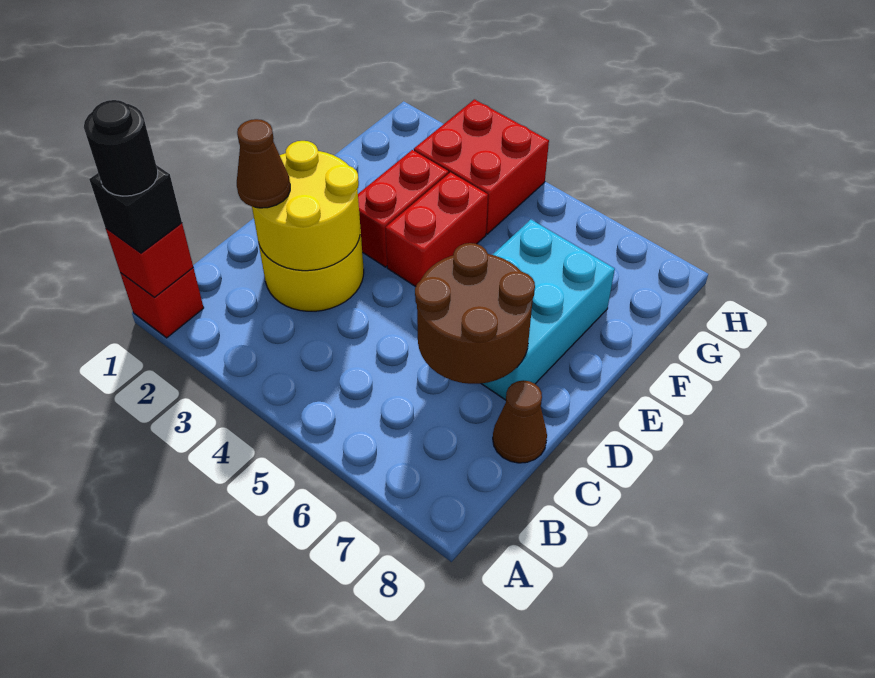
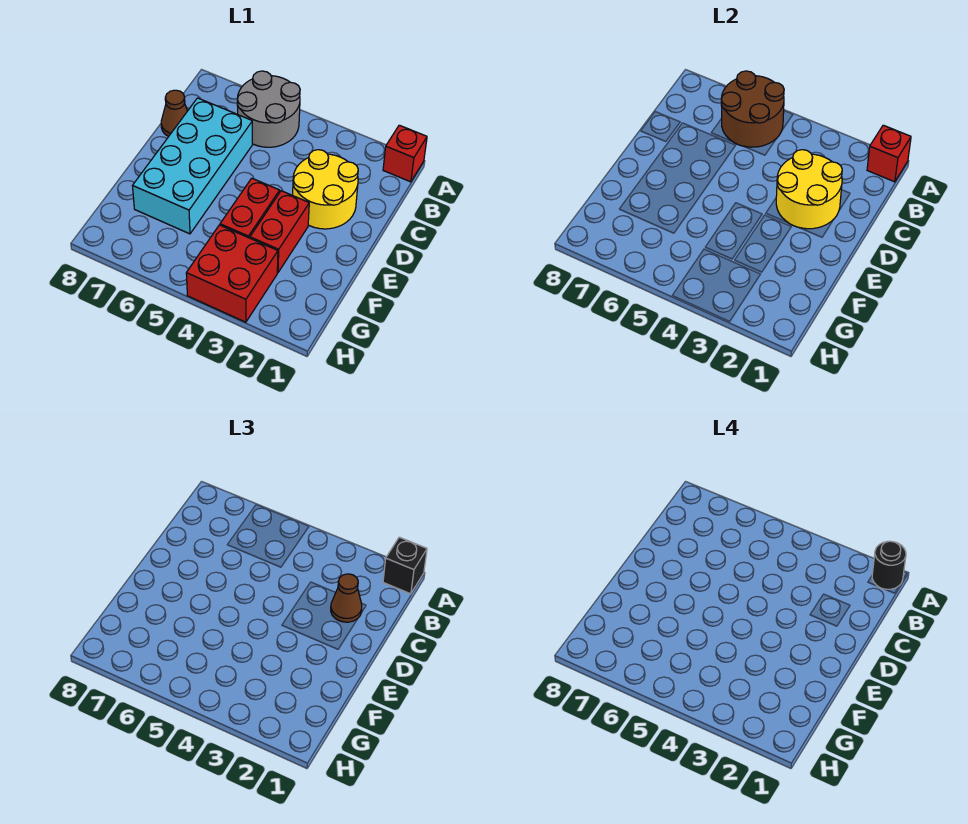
none -> grey 2x2 round brick [237,71,300,147]
brown 2x2 round brick [415,243,535,384] -> brown 2x2 round brick moved to [721,71,784,147]
cyan 2x3 brick [481,219,615,400] -> cyan 2x4 brick [133,98,252,234]

